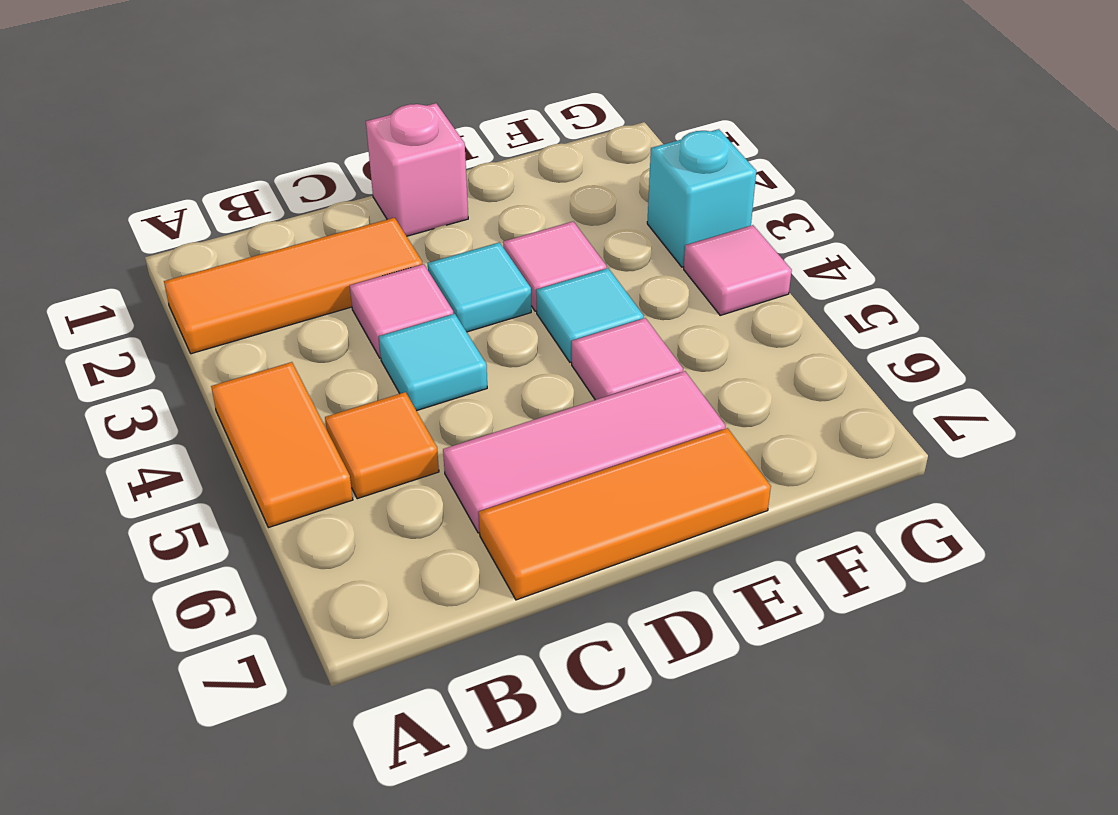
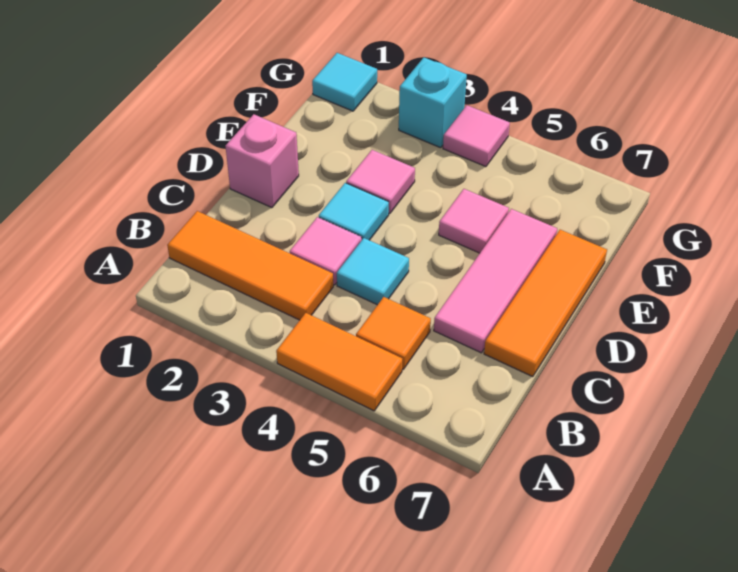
orange 1x3 tile [164,218,423,354] -> orange 1x3 tile turned to [167,211,333,320]
cyan 1x1 tile [536,268,644,362] -> cyan 1x1 tile moved to [312,53,377,111]

